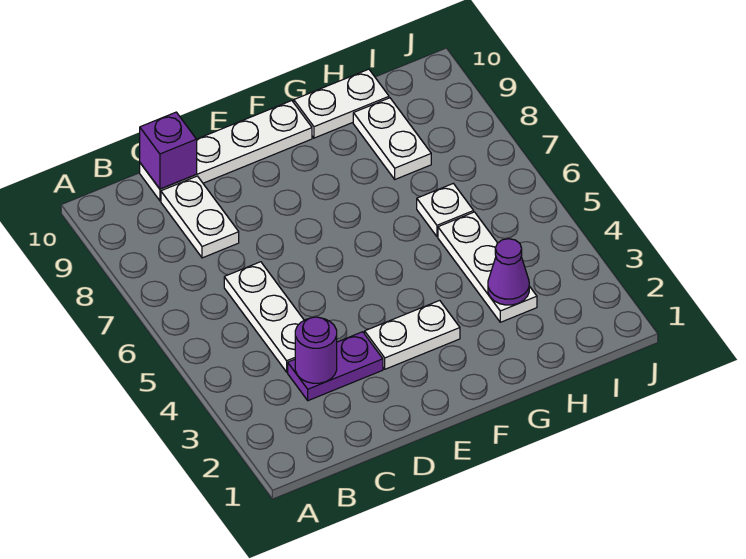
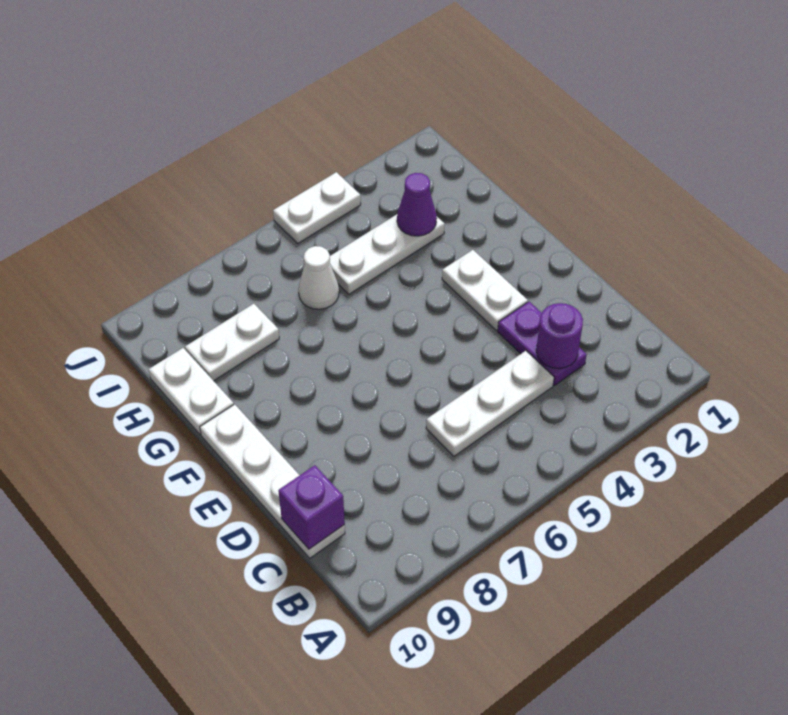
white 1x2 plate [161,176,239,258] -> white 1x2 plate moved to [273,172,361,243]
white 1x1 plate [417,183,474,237] -> white 1x1 cone [298,246,339,309]

